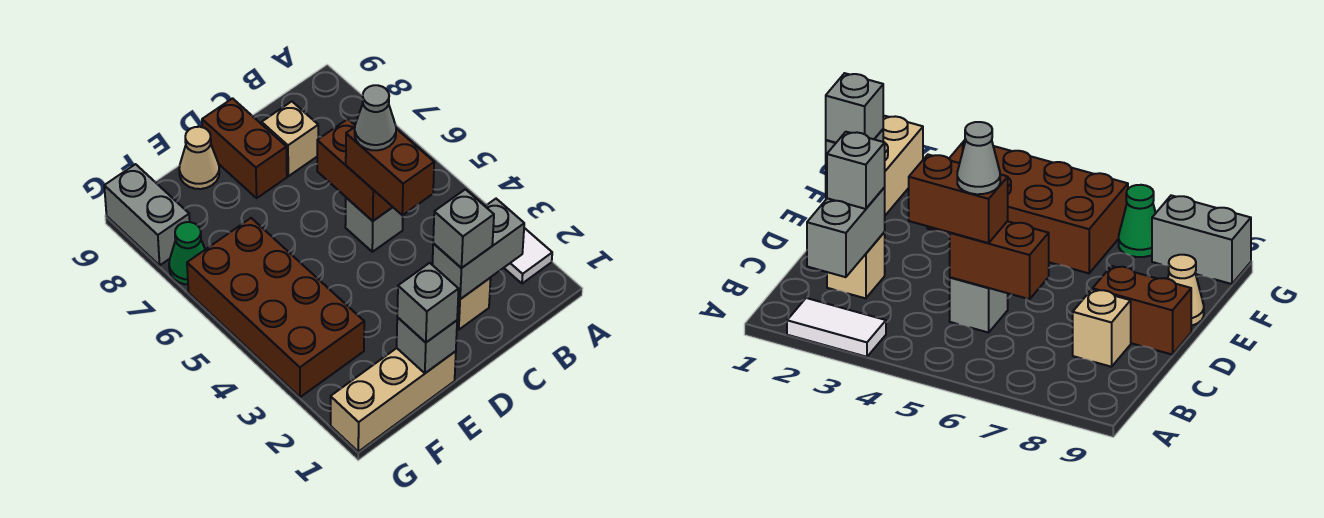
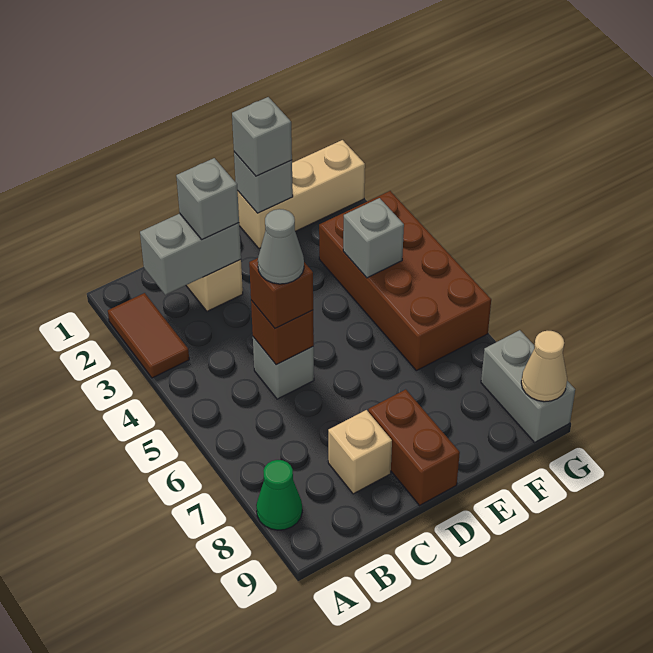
white 1x2 tile [504,228,552,284] -> brown 1x2 tile [108,293,189,378]
brown 1x2 brick [346,127,434,215] -> brown 1x1 brick [249,258,313,328]
brown 1x2 brick [317,119,392,221] -> brown 1x1 brick [251,300,314,365]
tan 1x1 cone [179,127,219,189] -> tan 1x1 cone moved to [521,331,567,402]
none -> grey 1x1 brick [343,198,404,278]
green 1x1 cone [169,222,205,285] -> green 1x1 cone moved to [256,460,302,530]

